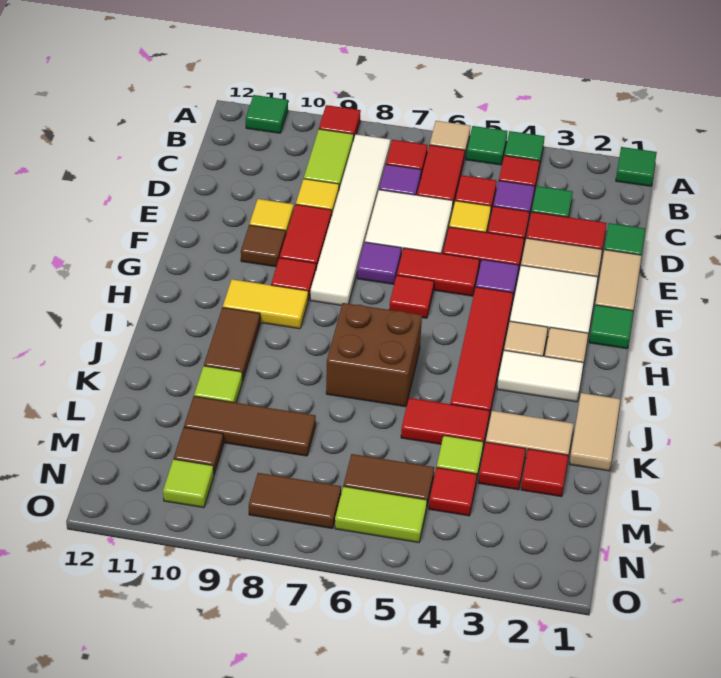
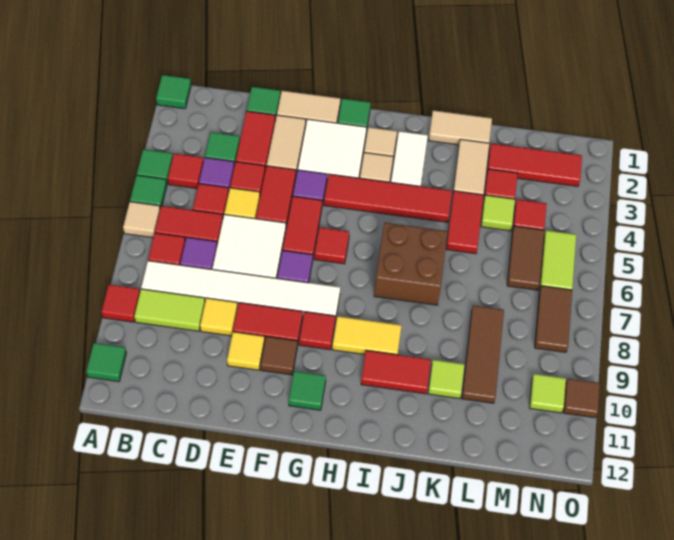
none -> green 1x1 tile [289,371,326,410]
yellow 1x2 tile [223,279,308,329] -> yellow 1x2 tile turned to [332,316,402,355]
brown 1x2 tile [204,308,260,381] -> red 1x2 tile [361,350,431,394]
red 1x1 tile [521,449,568,497] -> red 1x3 tile [487,143,582,186]
brown 1x1 tile [174,427,224,474] -> brown 1x1 tile moved to [563,379,600,418]

